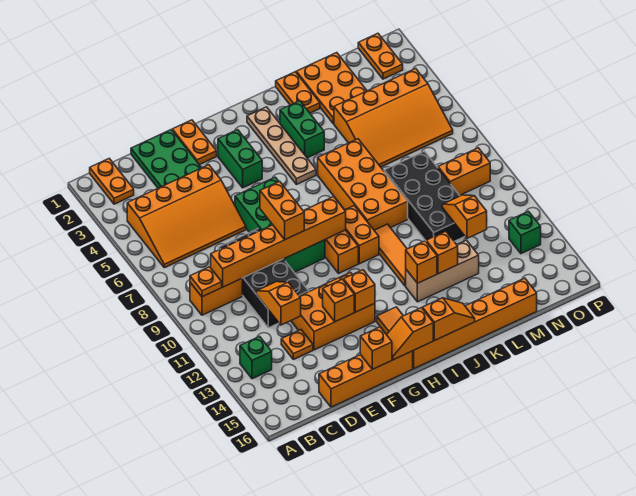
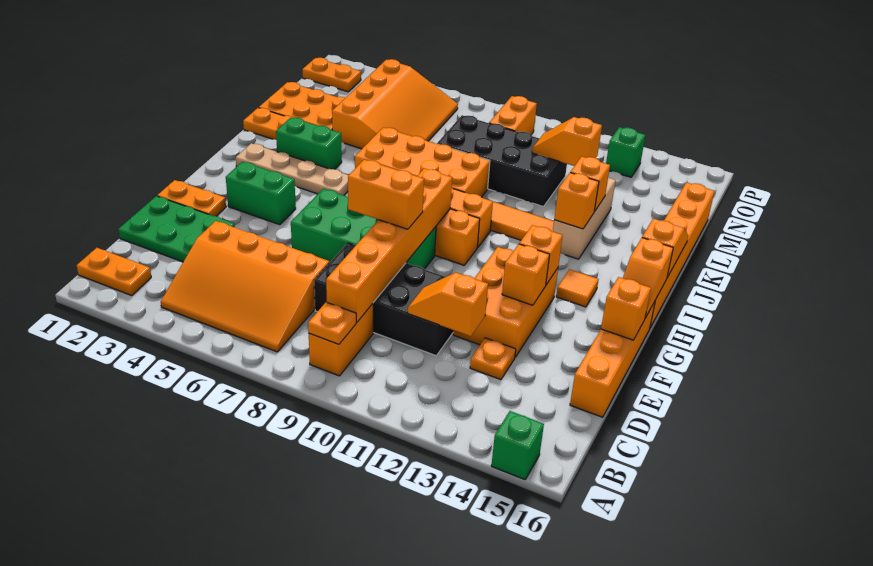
orange 3x4 slope [127,165,246,268] -> orange 3x4 slope turned to [161,221,329,352]
green 1x1 brick [240,336,272,379] -> green 1x1 brick moved to [491,411,544,480]

